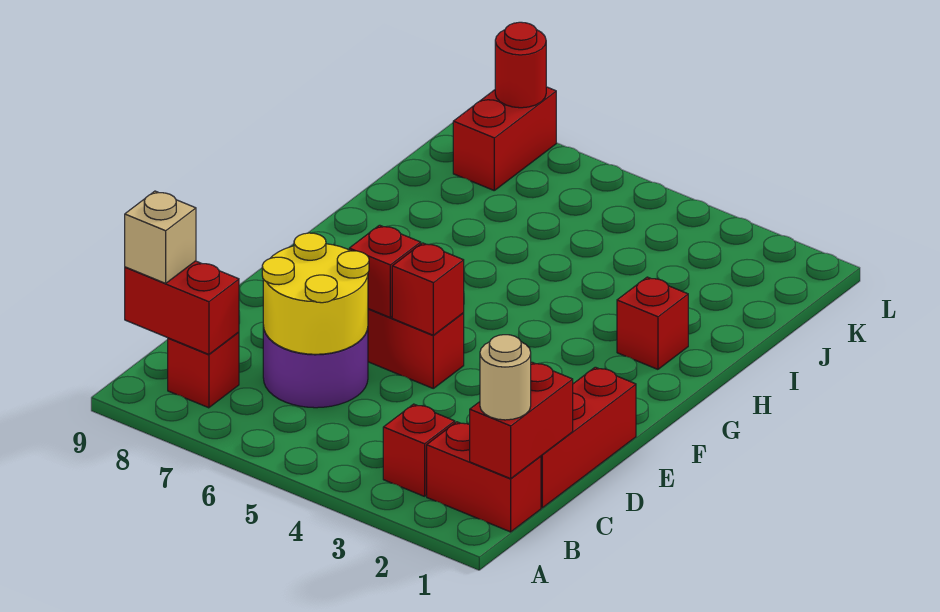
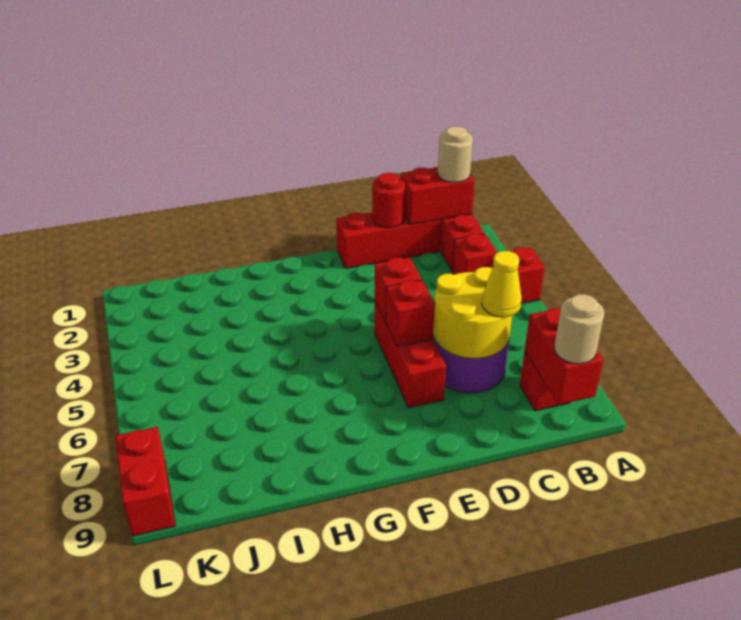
tan 1x1 brick [125,191,196,283] -> tan 1x1 round brick [554,294,604,364]
none -> yellow 1x1 cone [482,251,522,317]
red 1x1 brick [617,277,688,369] -> red 1x1 brick moved to [510,248,545,304]
red 1x2 brick [453,87,556,190] -> red 1x2 brick turned to [115,427,176,536]
red 1x1 round brick [495,22,546,108] -> red 1x1 round brick moved to [372,173,405,228]

